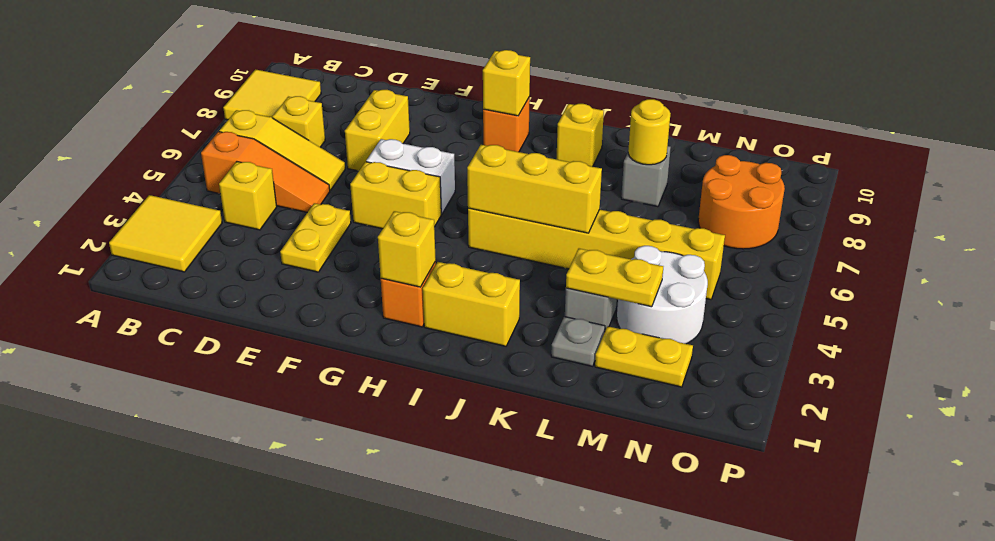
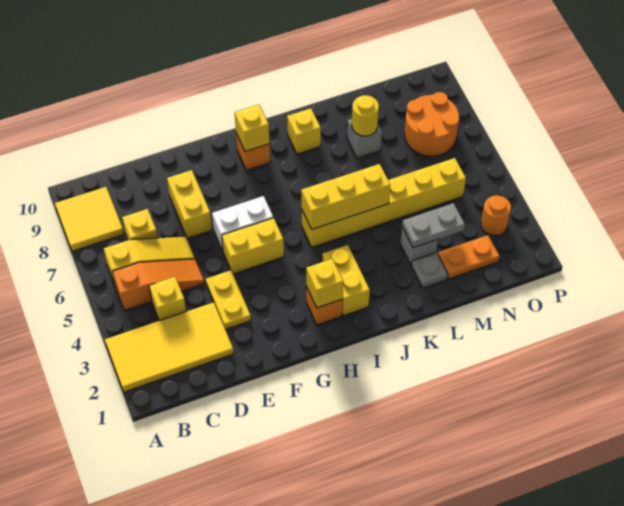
yellow 2x2 tile [109,195,222,272] -> yellow 2x4 tile [105,302,234,392]
yellow 1x2 brick [423,262,520,346] -> yellow 1x2 brick turned to [323,245,370,316]
yellow 1x2 plate [566,248,663,307] -> grey 1x2 plate [402,203,465,248]
yellow 1x2 plate [595,326,693,387] -> orange 1x2 plate [438,235,500,279]
white 2x2 round brick [617,246,708,344] -> none
none -> orange 1x1 round brick [481,195,511,236]

